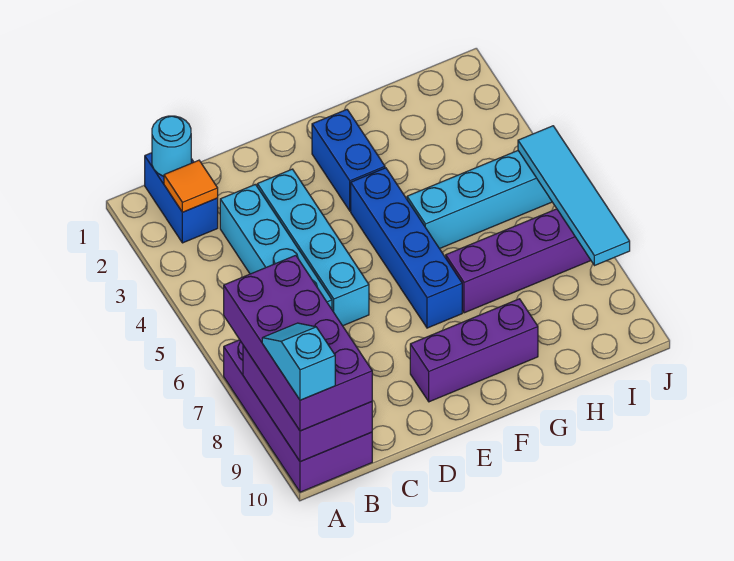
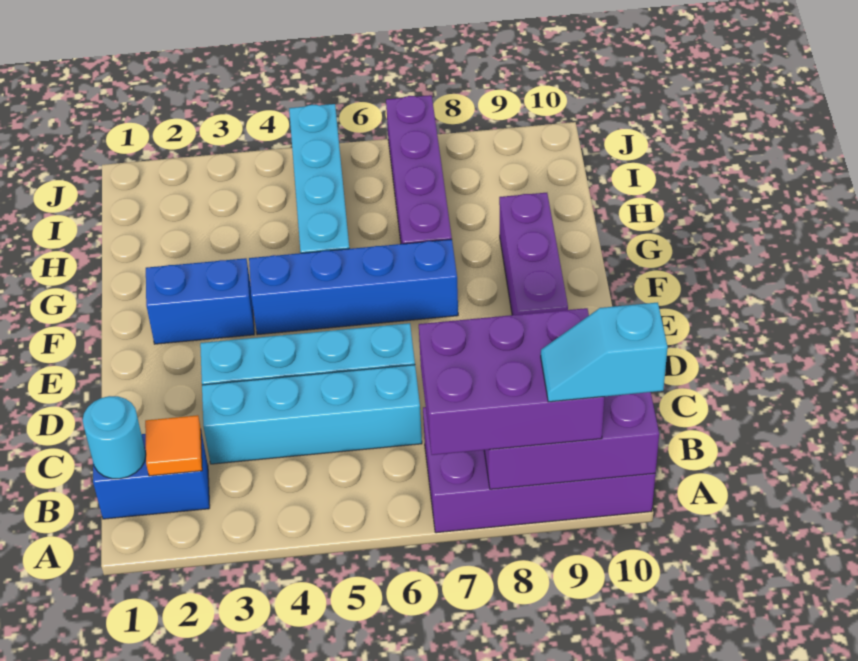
purple 2x4 brick [224,255,372,431] -> purple 2x3 brick [419,308,604,455]
cyan 1x4 tile [518,126,630,266] -> none

